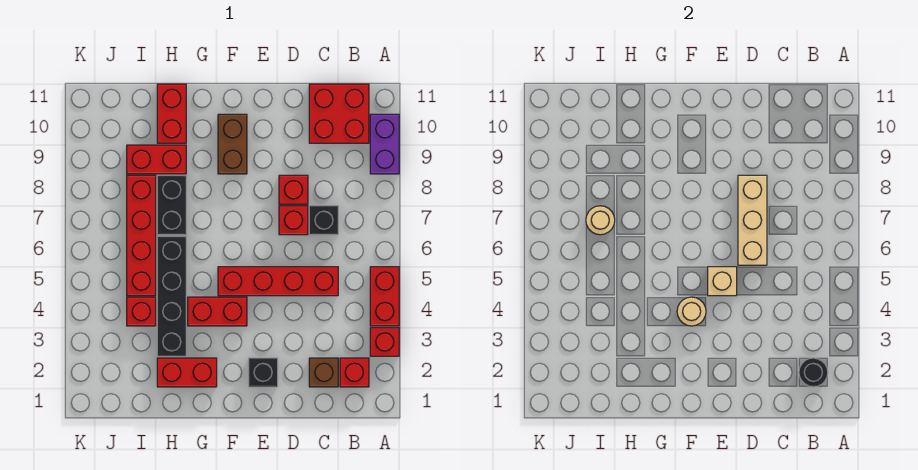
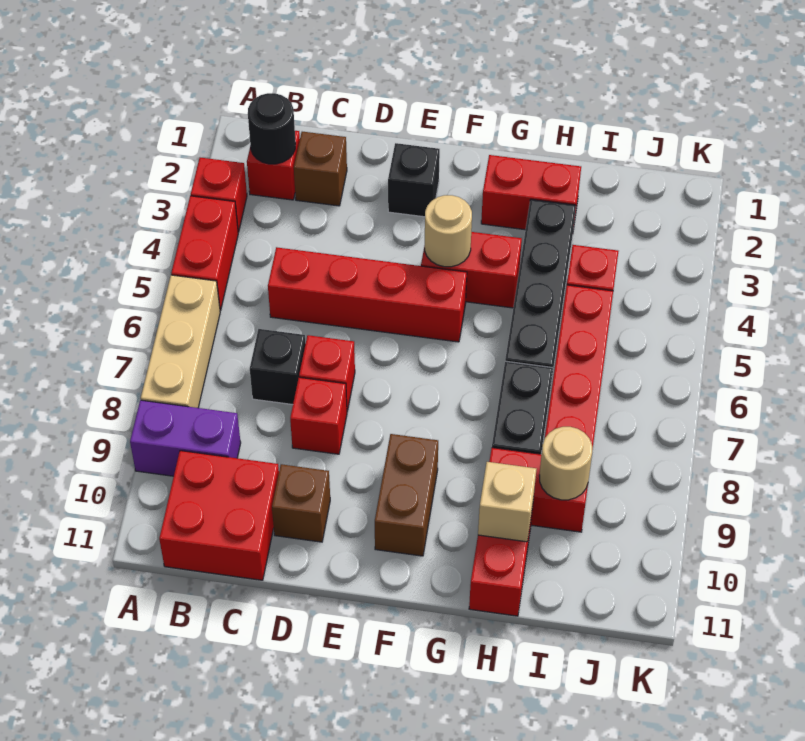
purple 1x2 brick [370,114,399,174] -> purple 1x2 brick turned to [130,400,241,476]
tan 1x3 brick [738,175,767,265] -> tan 1x3 brick moved to [141,275,220,408]
none -> brown 1x1 brick [272,464,330,542]
tan 1x1 brick [708,267,737,296] -> tan 1x1 brick moved to [478,462,536,542]
tan 1x1 round brick [586,206,615,235] -> tan 1x1 round brick moved to [539,427,592,500]

